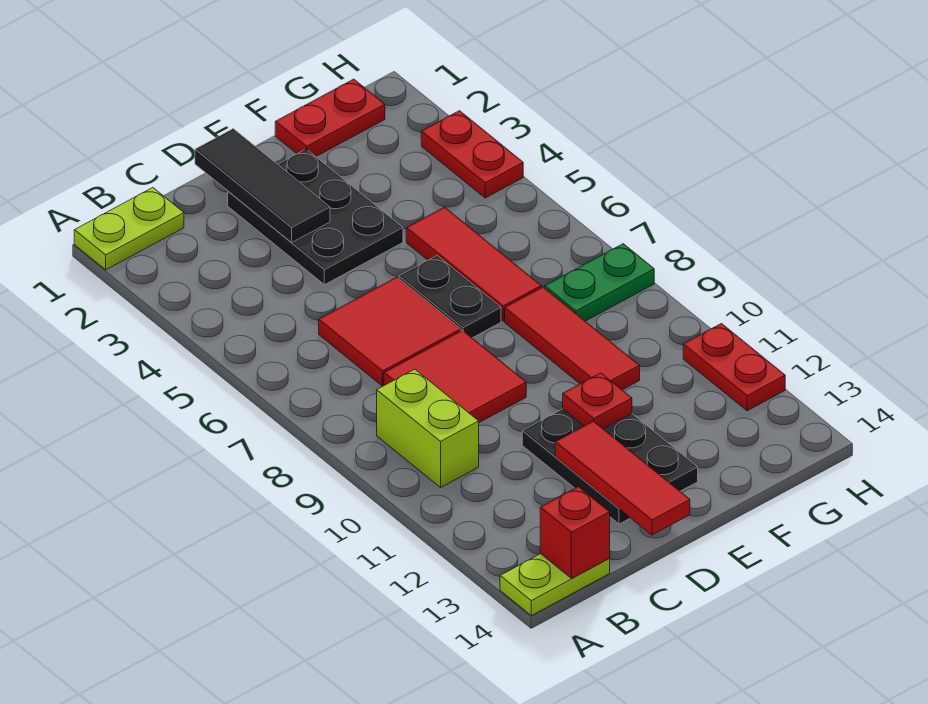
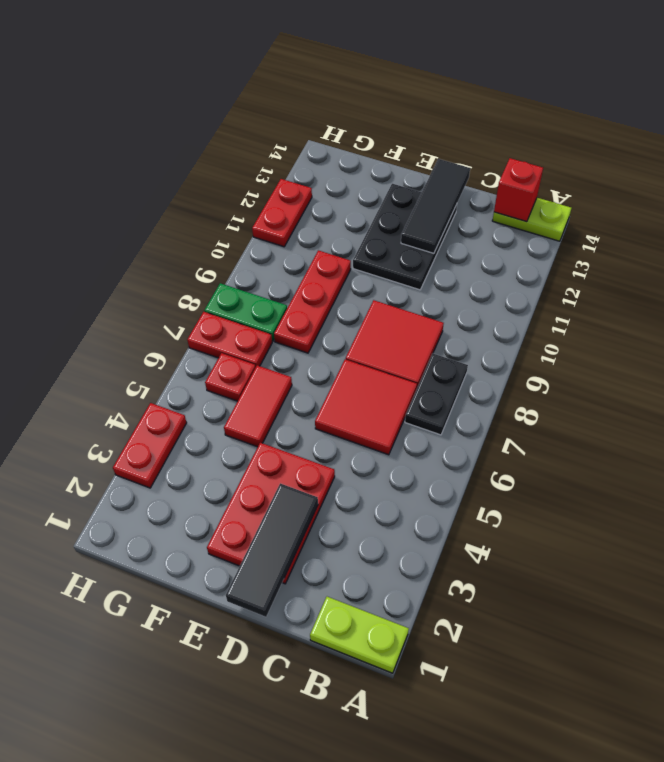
lime 1x2 brick [377,369,479,488] -> none
black 2x3 plate [228,149,403,285] -> red 2x3 plate [207,443,335,584]
red 1x3 tile [555,421,690,535] -> black 1x3 tile [401,159,470,253]
black 1x2 plate [399,256,501,338] -> black 1x2 plate moved to [405,353,468,435]
red 1x1 plate [563,373,632,429] -> red 1x1 plate moved to [205,353,256,401]
red 1x2 plate [275,79,385,157] -> red 1x2 plate moved to [187,312,272,367]
red 1x3 tile [406,207,541,321] -> red 1x2 tile [224,365,292,447]
red 1x3 tile [505,287,640,390] -> red 1x3 plate [274,250,351,353]

